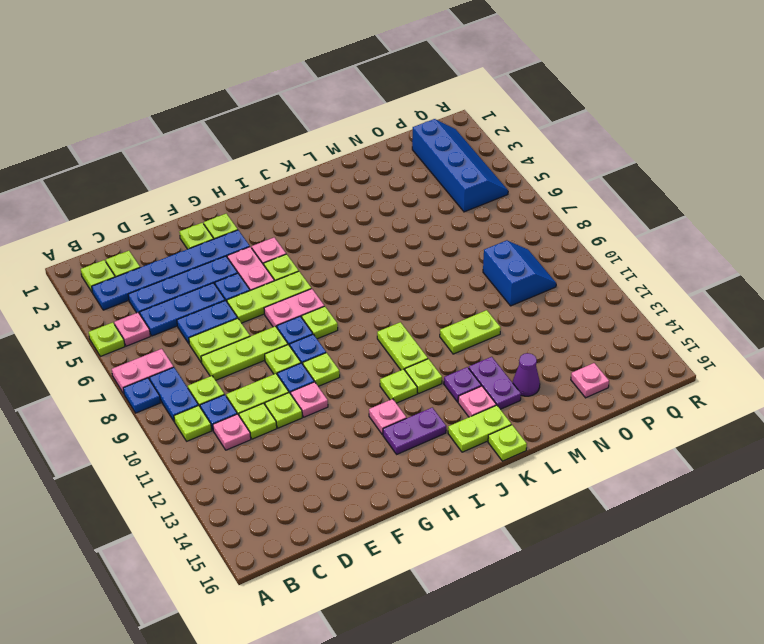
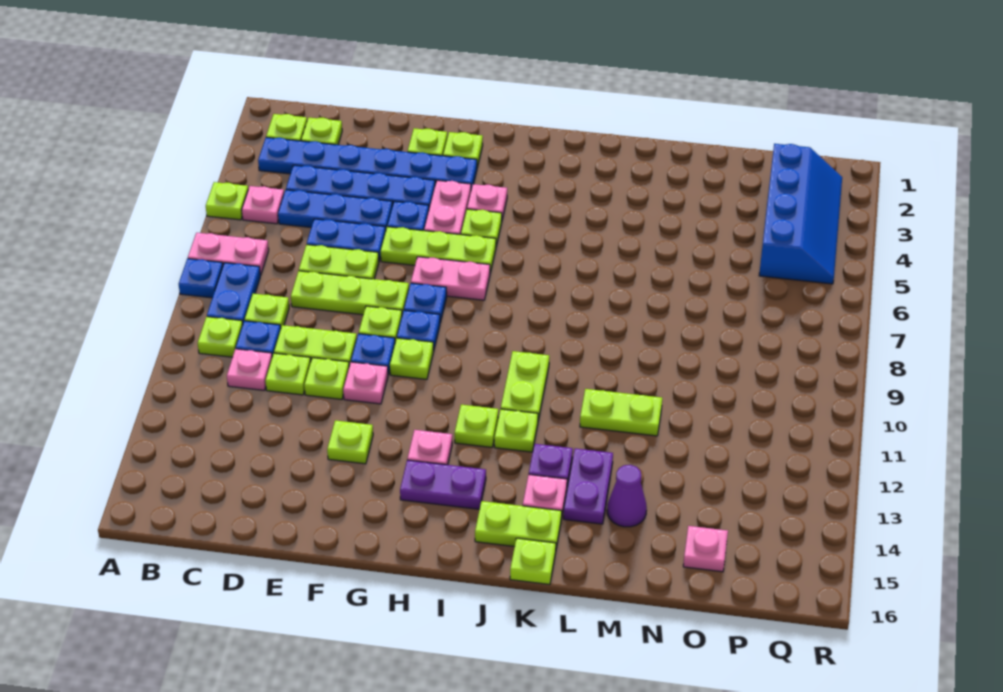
lime 1x1 plate [302,306,338,339] -> lime 1x1 plate moved to [327,420,373,464]
blue 2x2 slope [483,240,556,306] -> none

